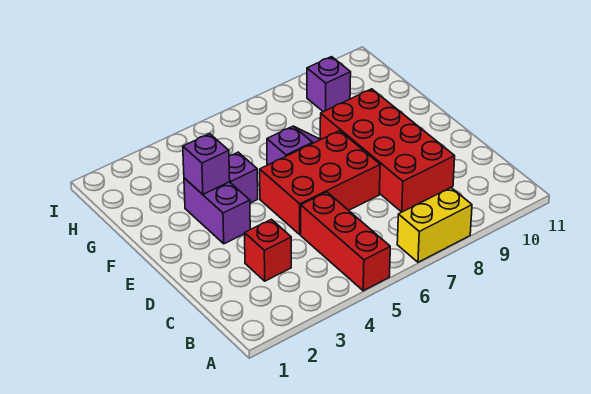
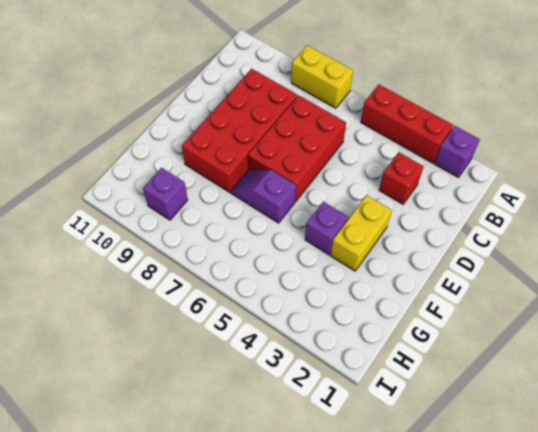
red 1x3 brick [301,192,390,291] -> red 1x3 brick turned to [361,85,453,163]
red 2x3 brick [260,131,380,234] -> red 2x3 brick turned to [248,95,346,201]
purple 1x2 brick [184,178,250,244] -> yellow 1x2 brick [330,195,392,271]
purple 1x1 brick [183,134,230,194] -> purple 1x1 brick moved to [434,126,480,178]

